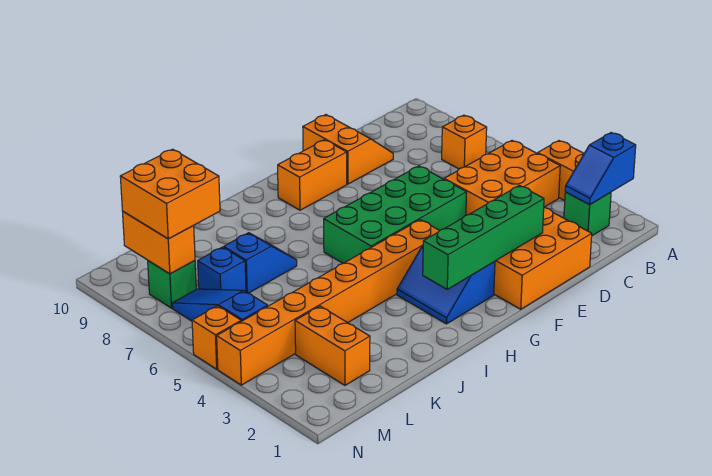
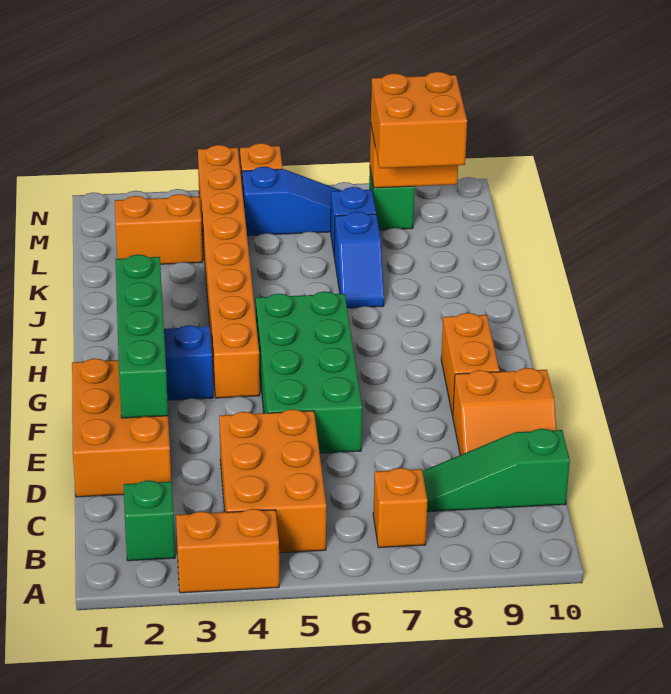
blue 1x2 slope [565,133,636,205] -> none
none -> green 1x3 slope [422,429,570,512]

